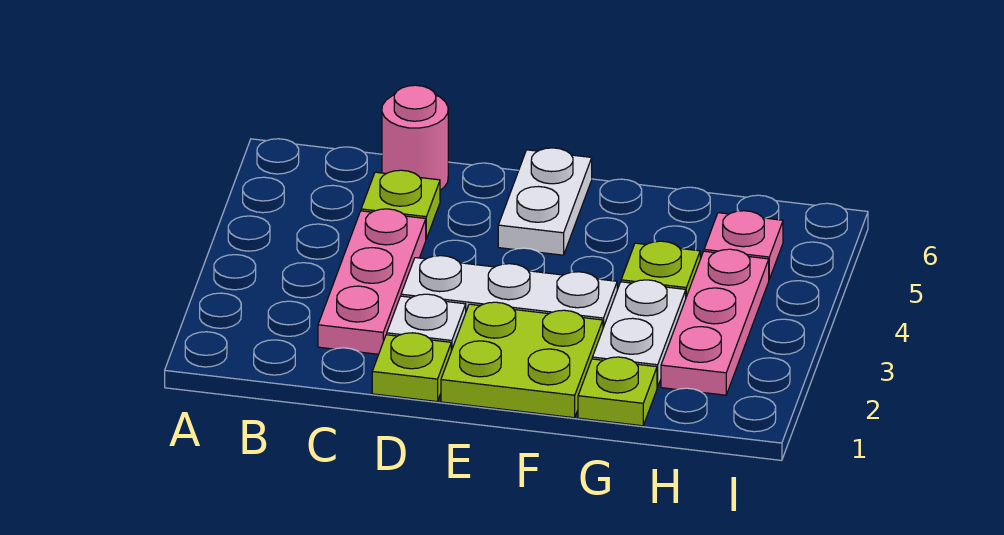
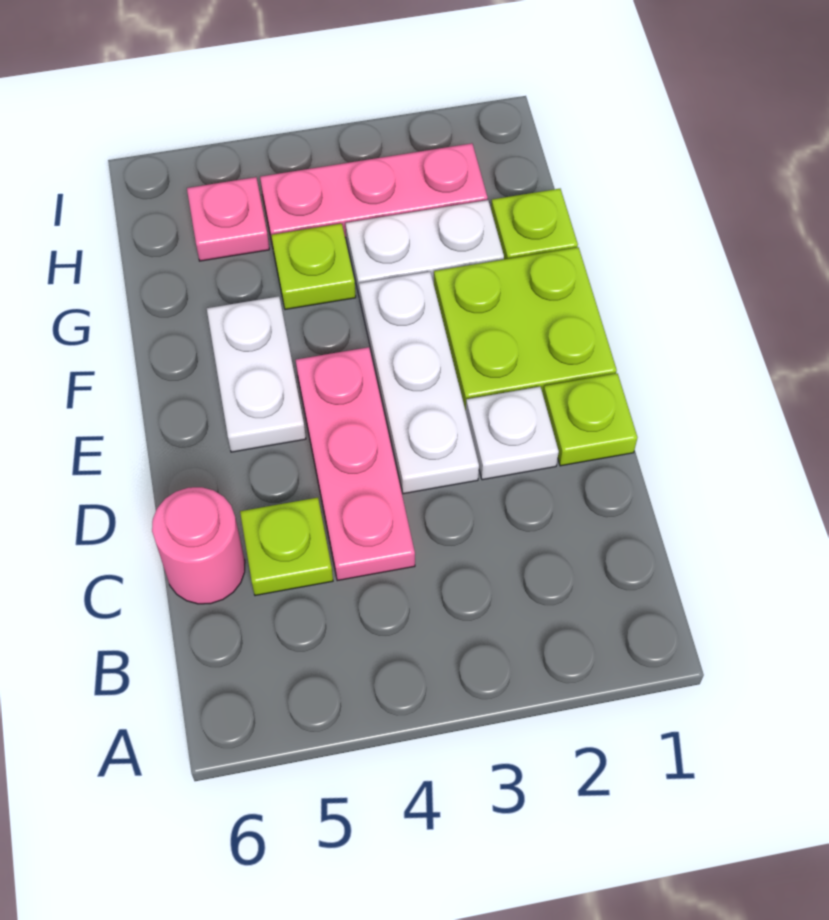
pink 1x3 plate [318,209,426,354] -> pink 1x3 plate turned to [296,347,415,581]
white 1x2 plate [498,148,592,255] -> white 1x2 plate turned to [207,296,306,452]

